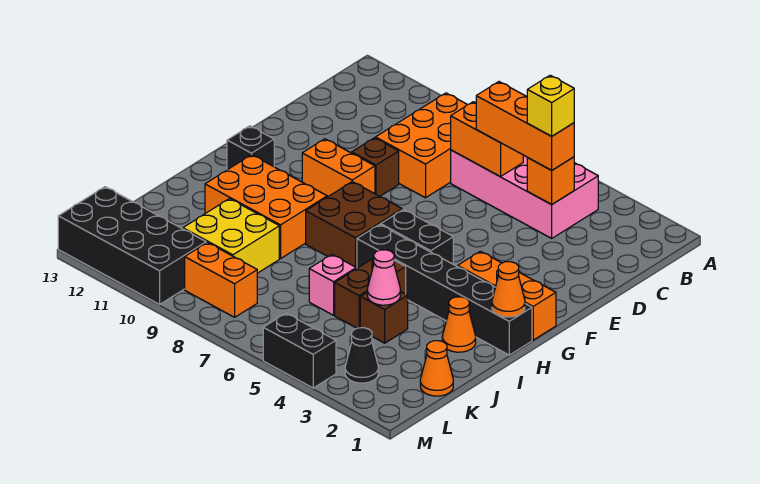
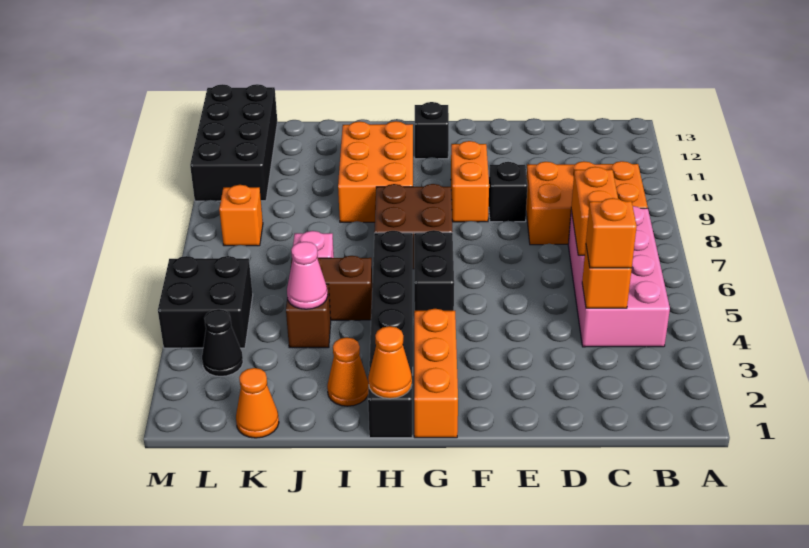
orange 1x3 brick [476,82,574,170] -> orange 1x1 brick [586,198,637,268]
yellow 1x1 brick [527,75,574,136] -> none
brown 1x1 brick [352,138,399,196] -> black 1x1 brick [489,162,528,222]
yellow 2x2 brick [183,199,279,273] -> none
orange 1x2 brick [185,243,257,317] -> orange 1x1 brick [219,185,263,246]
black 1x2 brick [263,313,336,388] -> black 2x2 brick [158,256,253,348]

